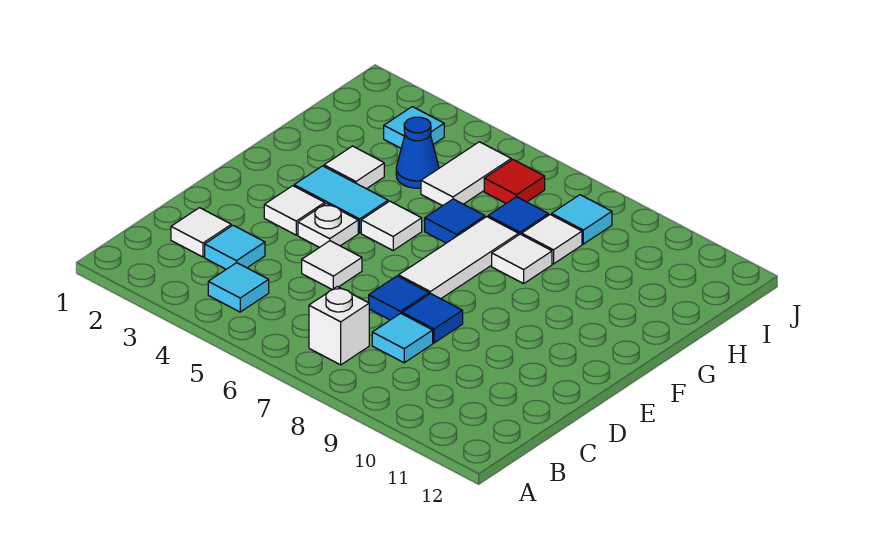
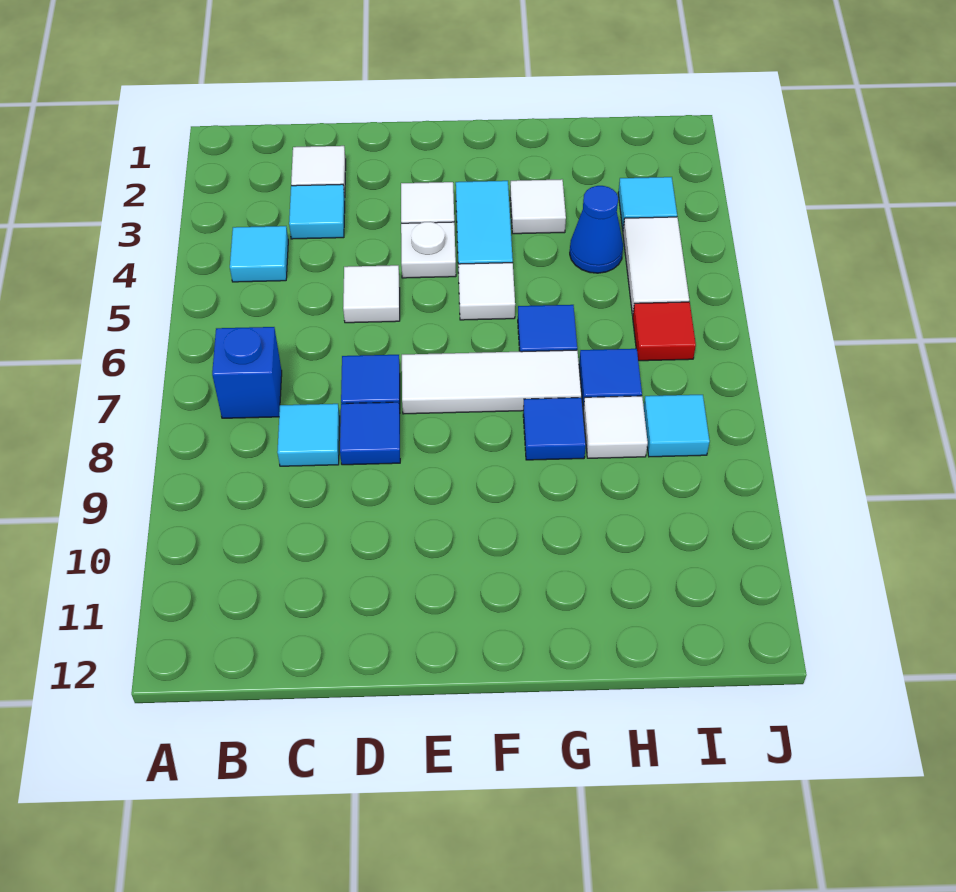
white 1x1 brick [309,286,369,365] -> blue 1x1 brick [212,327,282,418]
white 1x1 tile [492,234,552,284] -> blue 1x1 tile [523,398,586,460]
white 1x2 tile [421,142,511,206] -> white 1x2 tile turned to [623,217,689,315]

